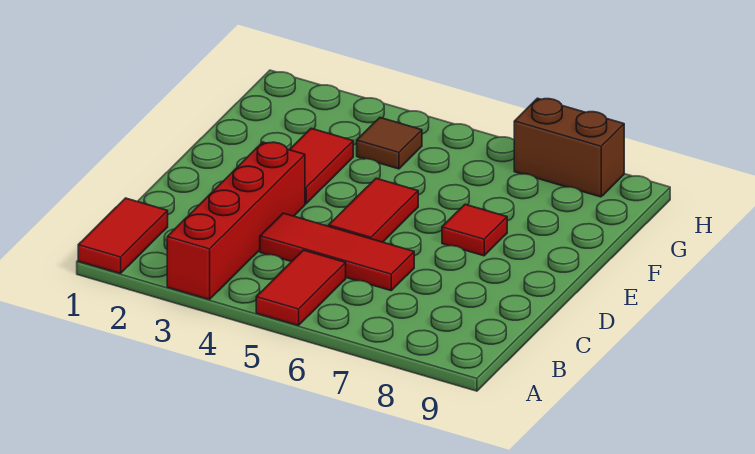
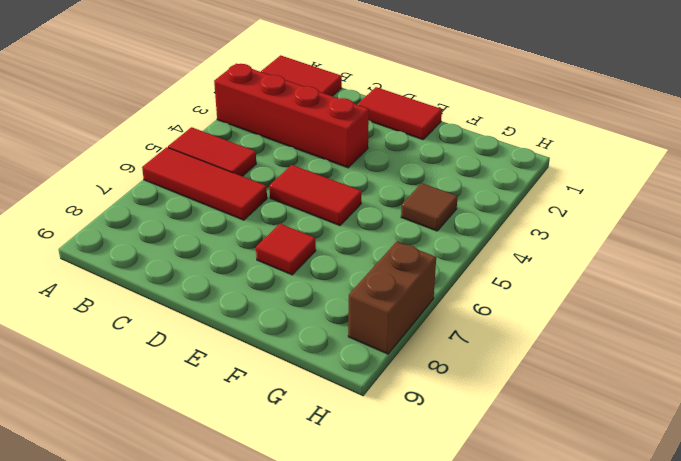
red 1x3 tile [260,213,414,291] -> red 1x3 tile turned to [142,147,267,220]
red 1x2 tile [290,128,353,204] -> red 1x2 tile moved to [357,87,442,140]

